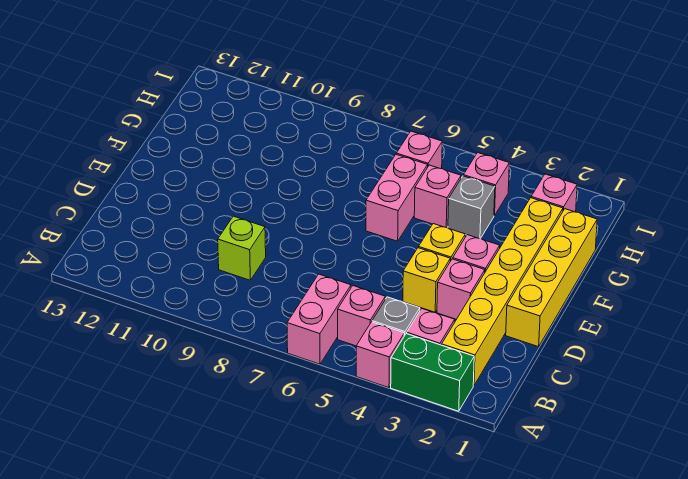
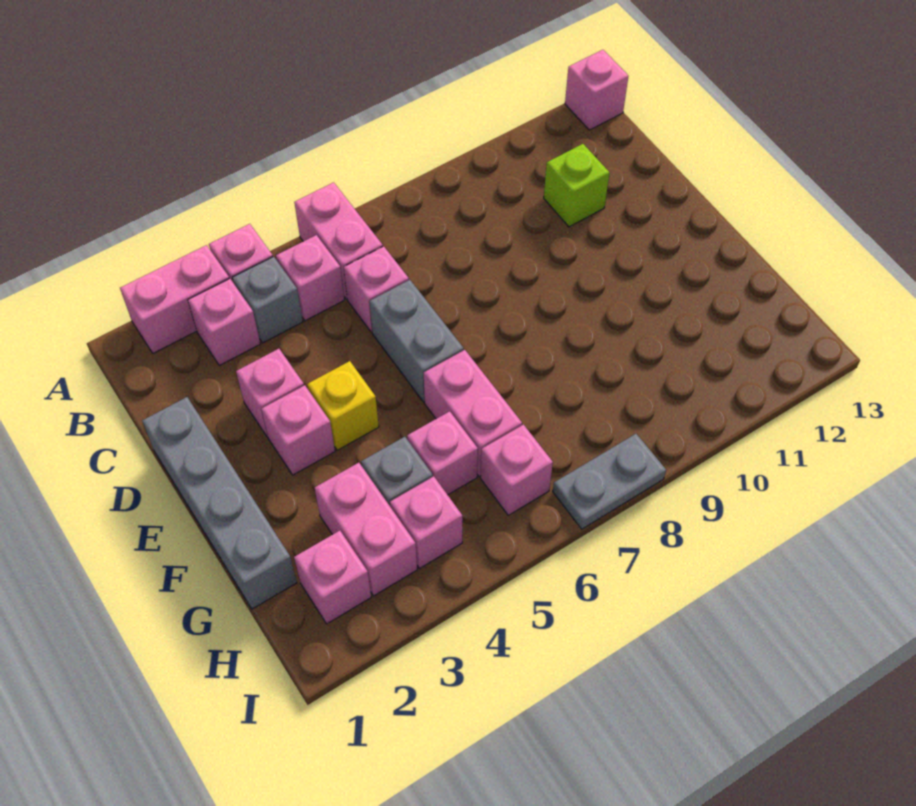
green 1x2 brick [391,334,474,411] -> pink 1x2 brick [120,245,229,353]
none -> pink 1x1 brick [565,50,628,130]
yellow 1x6 brick [442,198,563,386] -> none
none -> pink 1x1 brick [344,246,409,332]
lime 1x1 brick [218,216,266,280] -> lime 1x1 brick moved to [544,144,609,227]
yellow 1x4 brick [506,209,597,347] -> grey 1x4 brick [142,397,297,609]
yellow 1x1 brick [403,248,450,312] -> none
none -> grey 1x2 brick [369,280,464,402]
none -> pink 1x2 brick [314,463,417,596]
none -> grey 1x2 plate [553,434,666,529]

